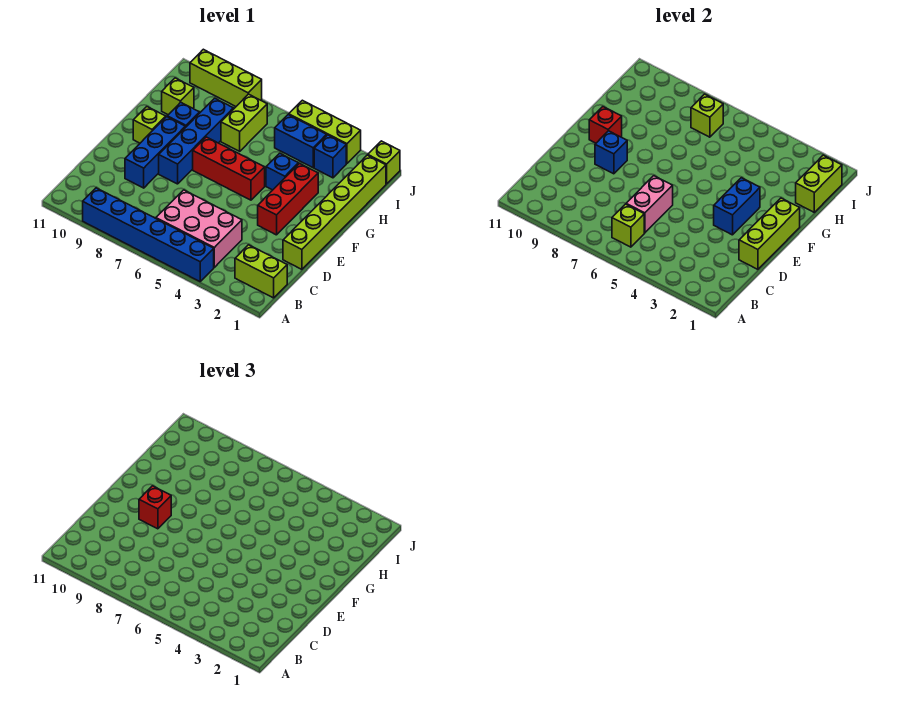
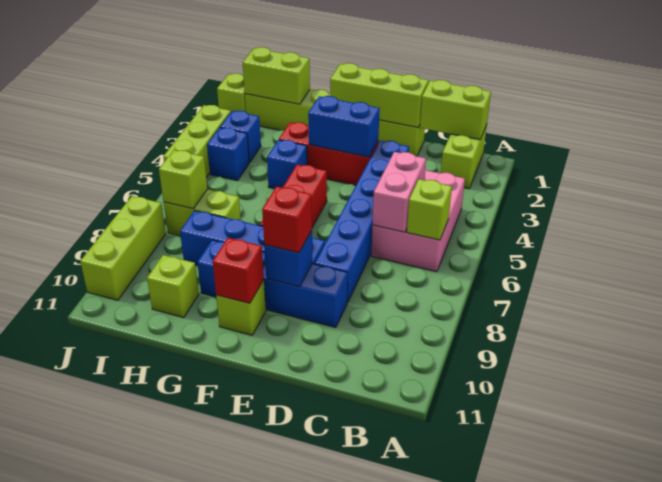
blue 1x6 brick [83,188,214,281] -> blue 1x6 brick moved to [315,141,409,302]
none -> lime 1x2 brick [420,80,491,140]
pink 1x2 brick [626,176,673,233] -> pink 1x2 brick turned to [373,152,426,232]
blue 1x2 brick [275,115,327,168] -> blue 1x1 brick [207,128,249,181]

